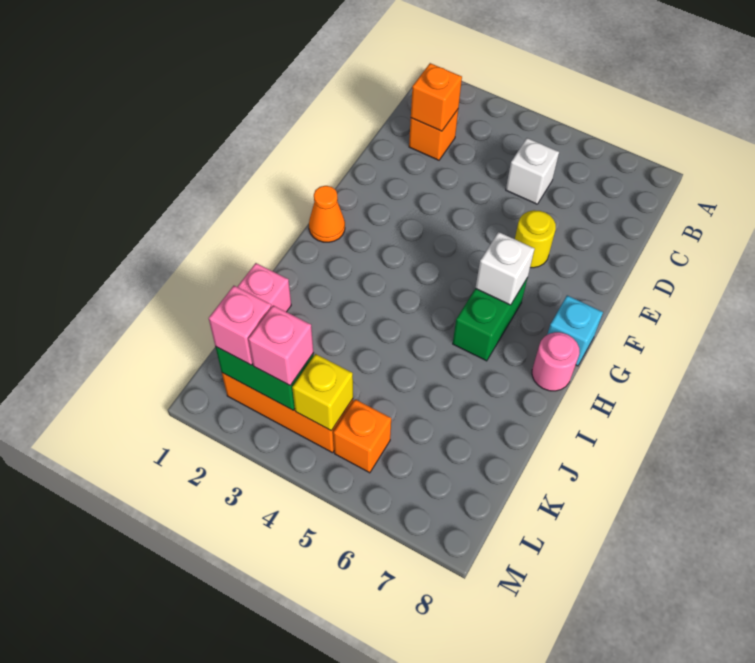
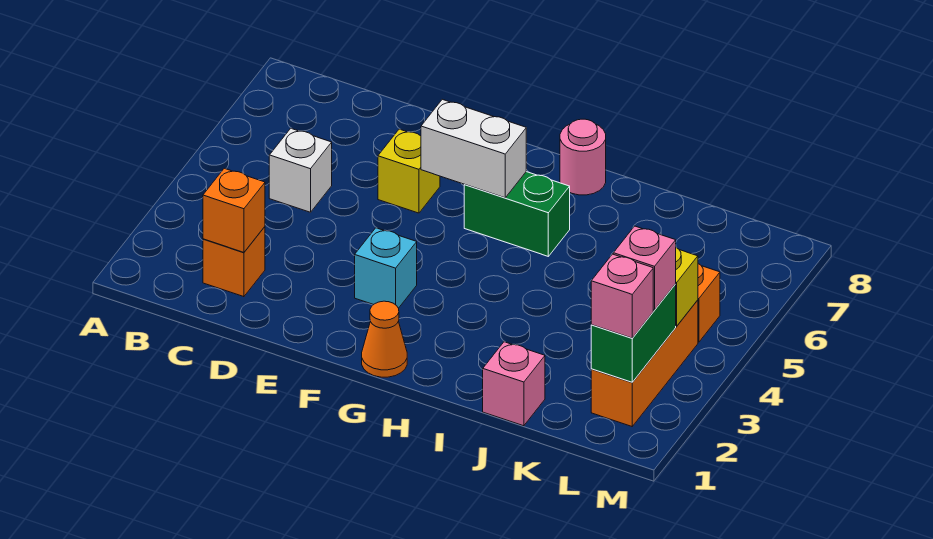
yellow 1x1 round brick [515,210,556,268] -> yellow 1x1 brick [378,129,440,213]
white 1x1 brick [476,232,534,305] -> white 1x2 brick [421,99,526,198]
cyan 1x1 brick [547,295,603,366] -> cyan 1x1 brick moved to [355,228,417,308]

